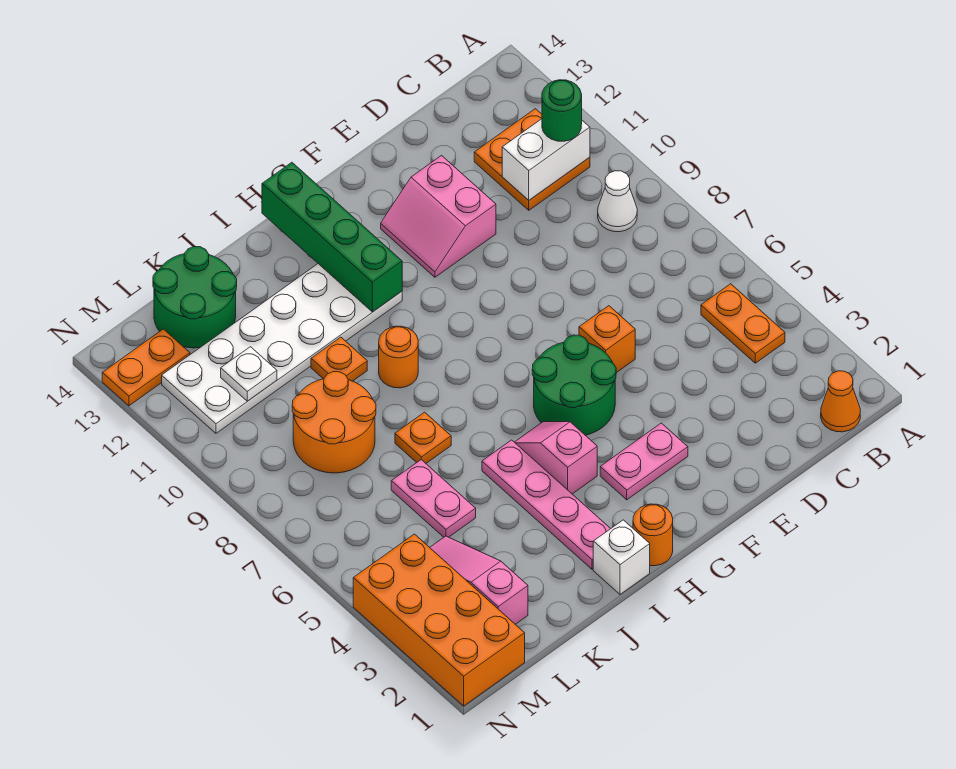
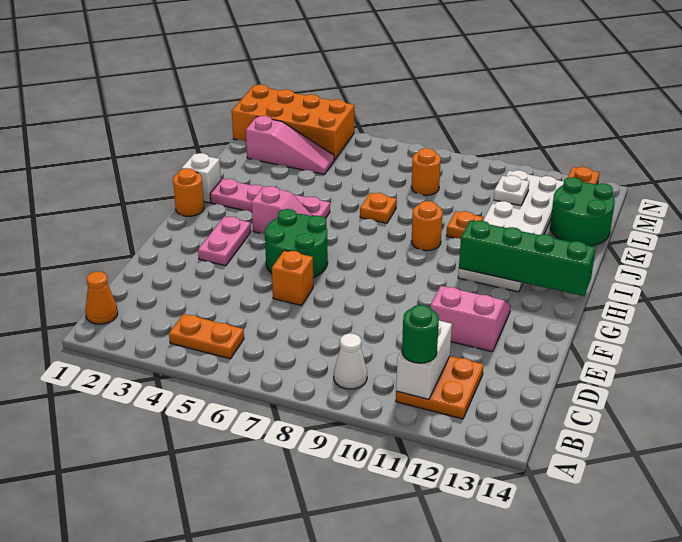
pink 1x2 plate [391,460,476,537] -> none
orange 2x2 round brick [292,372,376,473] -> orange 1x1 round brick [411,148,441,195]

